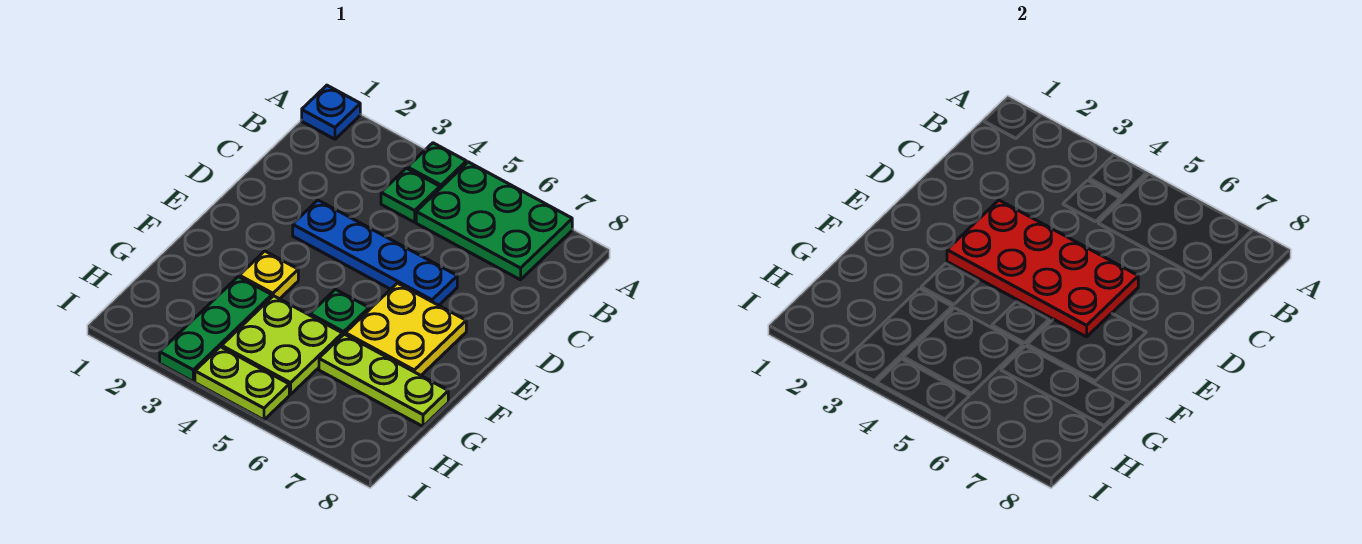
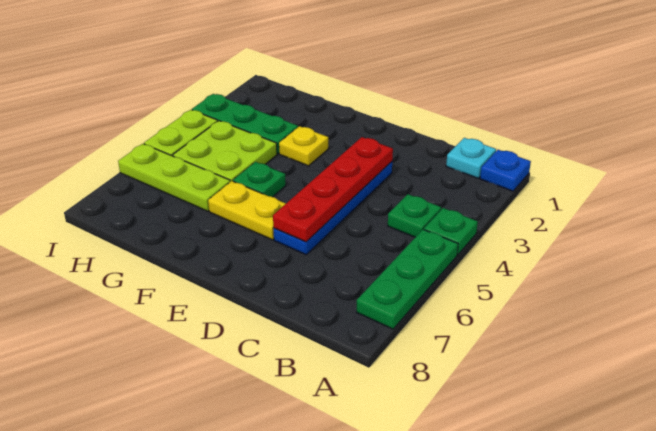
green 2x3 plate [416,162,572,280] -> green 1x3 plate [357,229,458,329]
none -> cyan 1x1 plate [446,138,496,178]
red 2x4 plate [947,200,1138,337] -> red 1x4 plate [273,137,393,242]
yellow 2x2 plate [345,283,466,375] -> yellow 1x2 plate [208,181,286,240]
lime 1x3 plate [319,334,448,426] -> lime 1x3 plate turned to [118,144,230,211]

